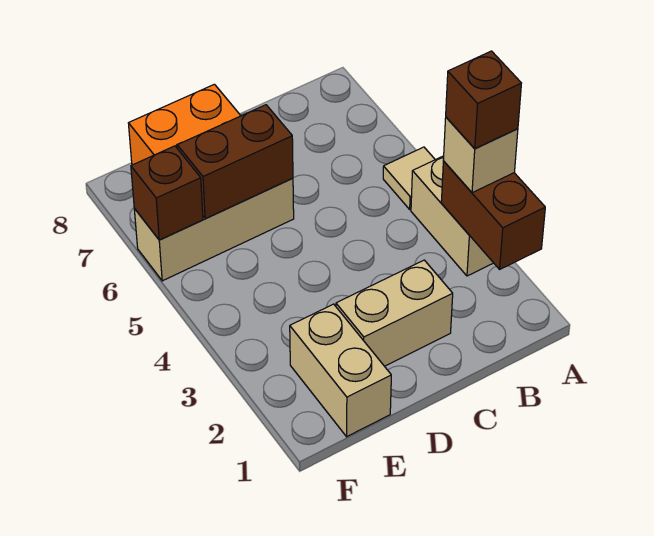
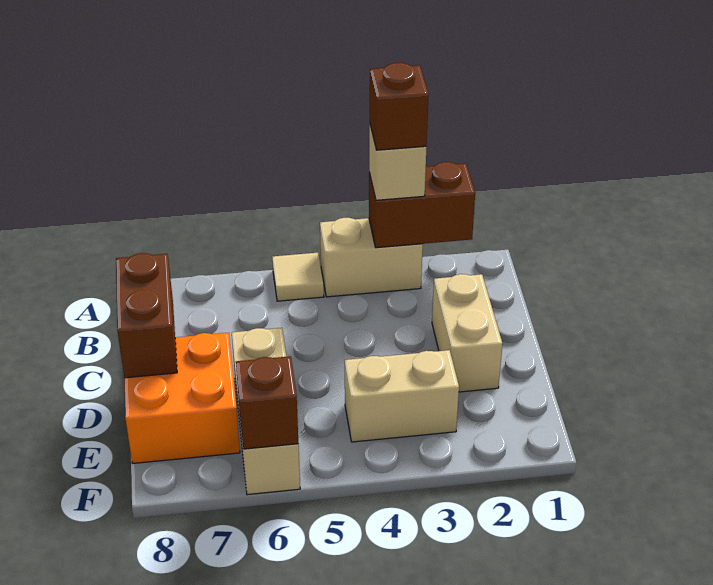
brown 1x2 brick [177,105,293,219] -> brown 1x2 brick moved to [116,253,177,378]
tan 1x2 brick [290,304,391,437] -> tan 1x2 brick moved to [345,350,459,442]

